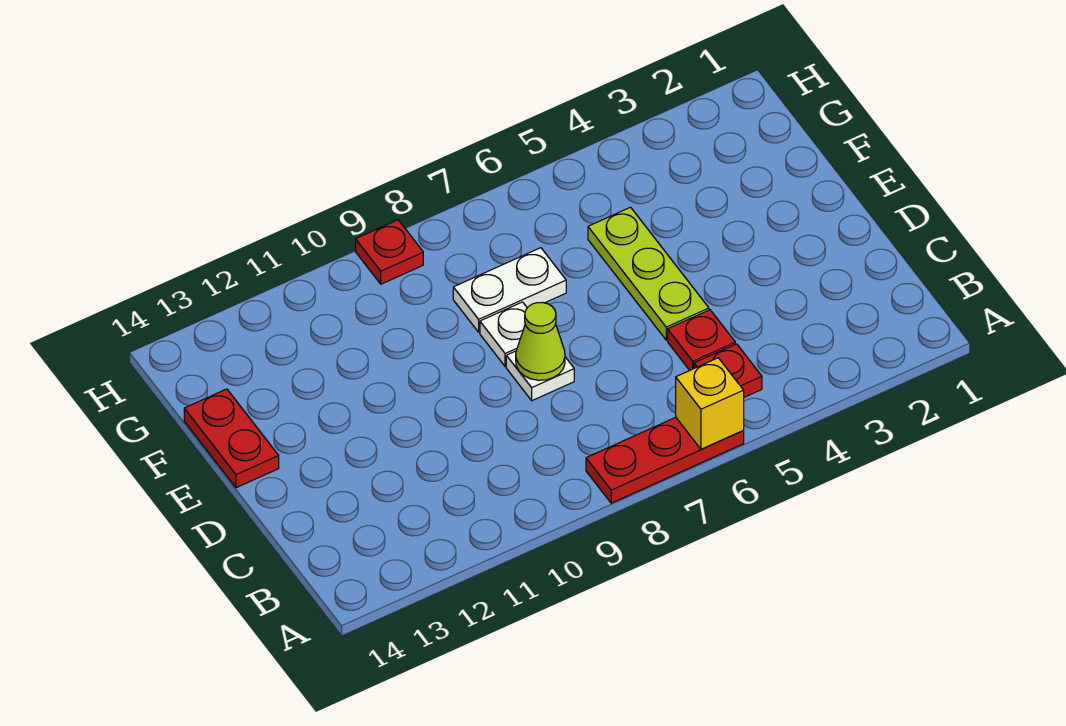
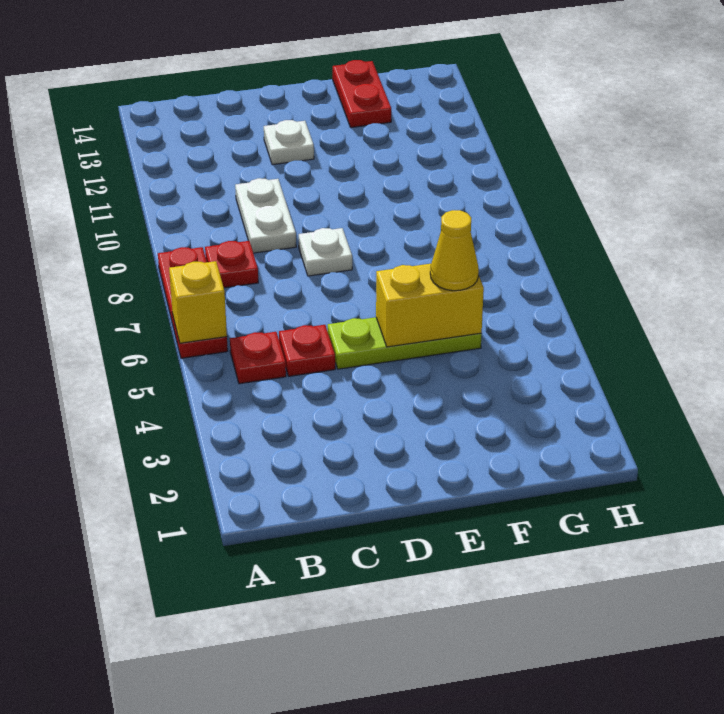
lime 1x1 cone [516,302,565,380] -> none
none -> yellow 1x2 brick [376,264,484,347]
white 1x1 plate [480,302,527,367] -> white 1x1 plate moved to [264,120,314,165]
red 1x2 plate [184,389,279,488] -> red 1x2 plate turned to [333,60,391,127]
none -> yellow 1x1 cone [430,210,479,291]
white 1x2 plate [453,248,566,332] -> white 1x2 plate moved to [235,178,296,253]
red 1x1 plate [356,220,423,284] -> red 1x1 plate moved to [205,241,258,288]

